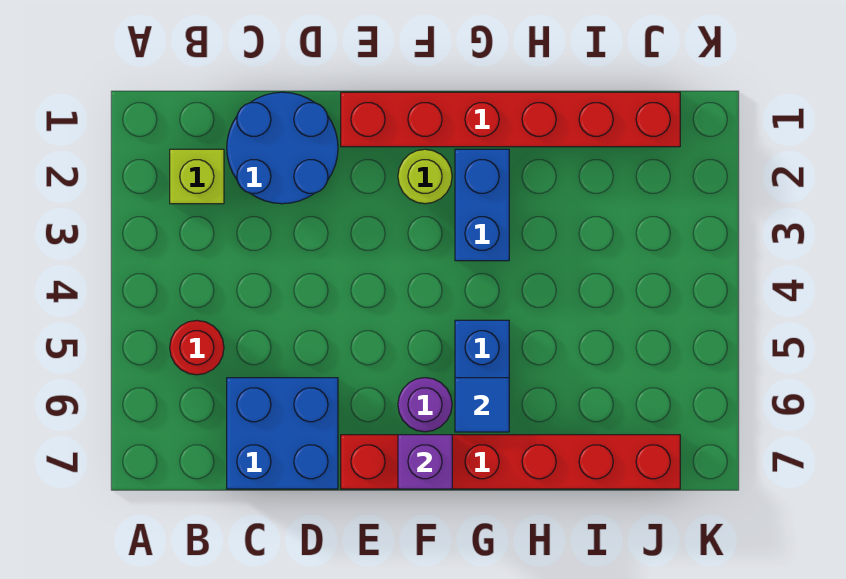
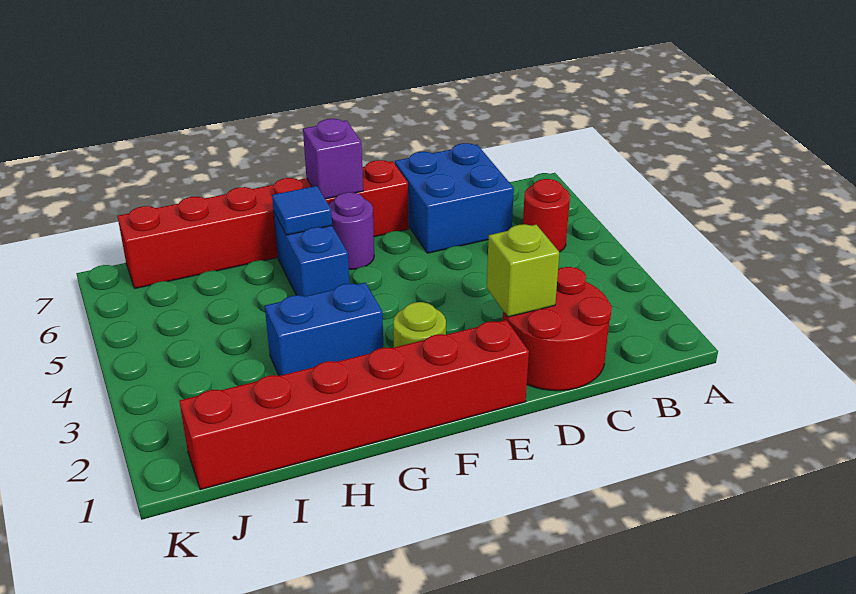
lime 1x1 brick [170,149,224,204] -> lime 1x1 brick moved to [487,224,559,317]
blue 2x2 round brick [227,92,338,204] -> red 2x2 round brick [503,267,612,391]
blue 1x2 brick [455,149,509,261] -> blue 1x2 brick turned to [265,283,383,376]

